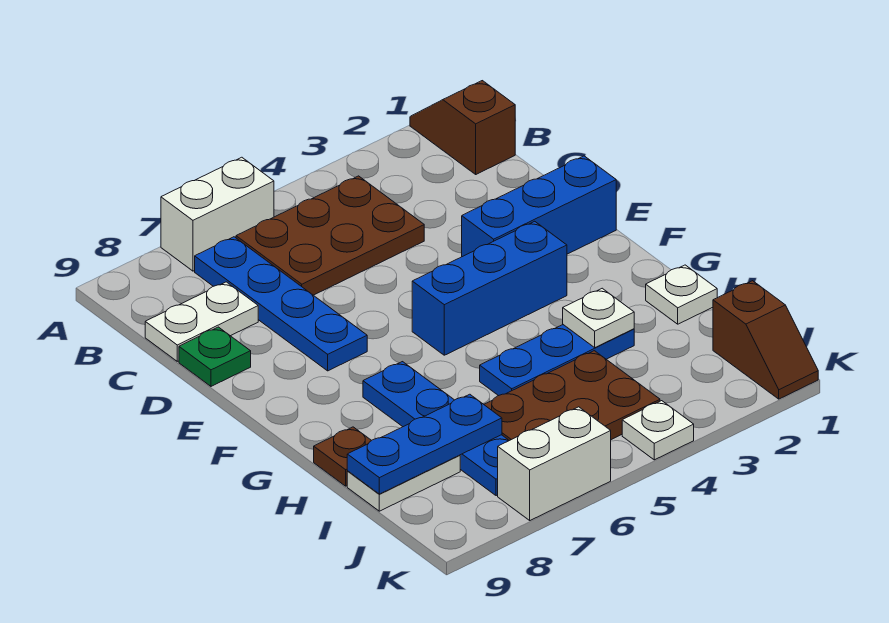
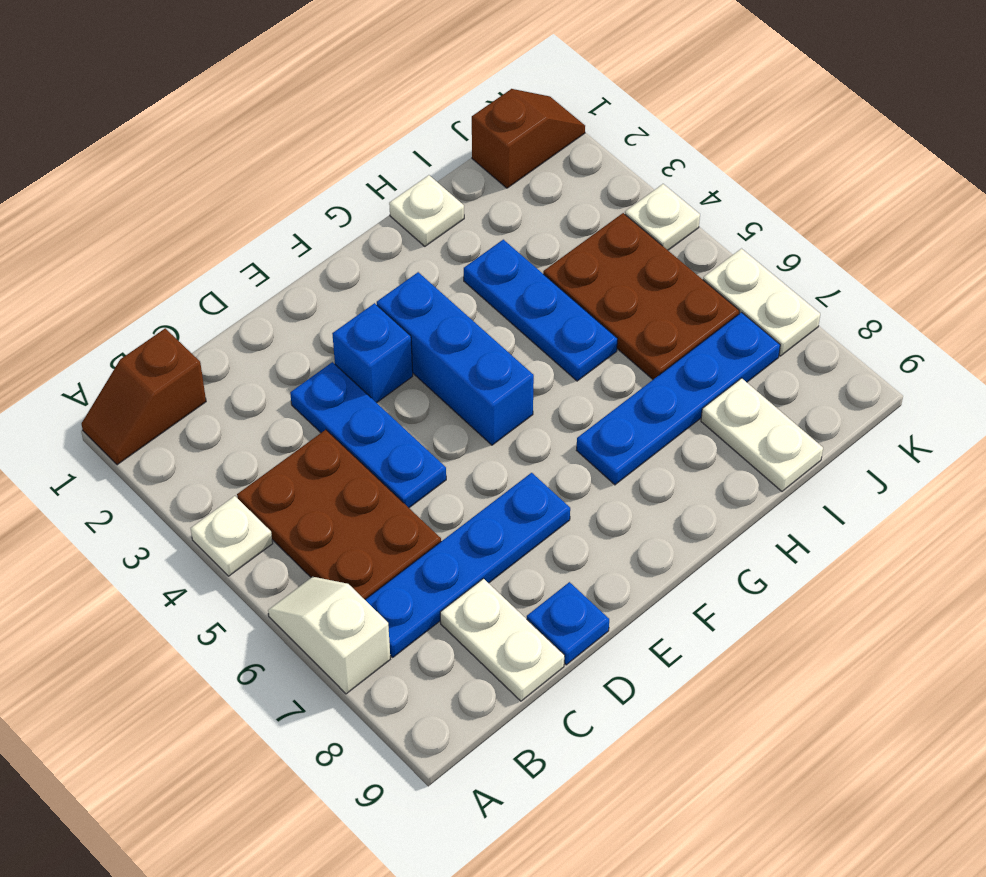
white 1x2 brick [161,157,274,271] -> white 1x2 slope [268,577,390,694]
green 1x1 plate [179,327,251,386] -> blue 1x1 plate [527,582,609,665]
blue 1x3 brick [462,156,616,257] -> blue 1x1 brick [332,303,413,403]
white 1x1 plate [563,288,634,347] -> white 1x1 plate moved to [191,496,273,576]
brown 1x1 plate [314,427,372,486] -> none
blue 1x3 plate [347,394,502,494] -> blue 1x3 plate moved to [290,362,446,508]
white 1x2 brick [498,407,611,520] -> white 1x2 plate [703,249,820,356]

